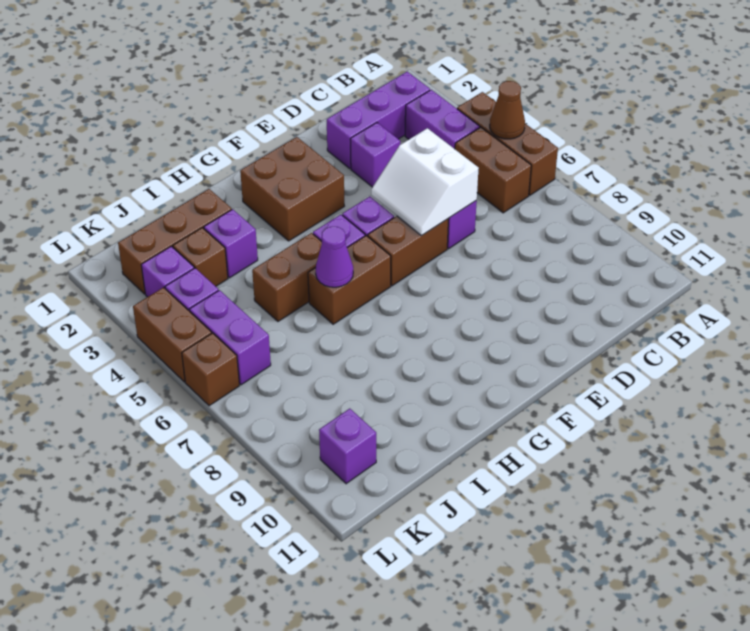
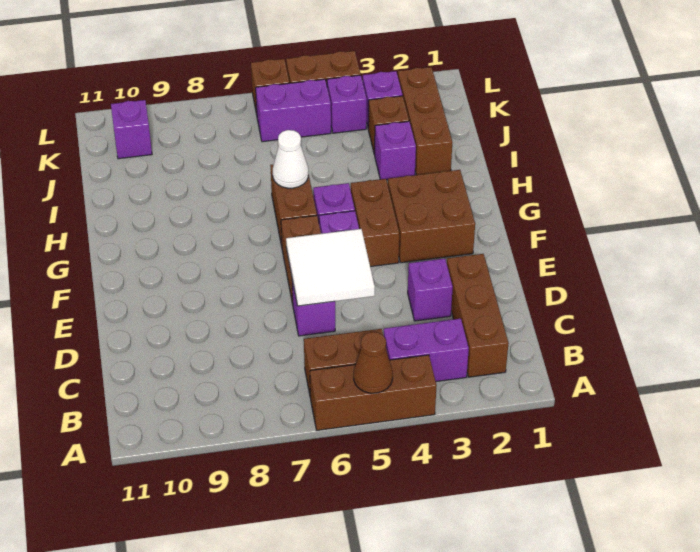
purple 1x3 brick [327,72,430,168] -> brown 1x3 brick [447,254,509,377]
white 2x2 slope [371,128,479,236] -> white 2x2 tile [286,229,375,306]
brown 1x2 brick [252,233,322,321] -> brown 1x2 brick moved to [351,179,399,267]
purple 1x1 cone [316,227,353,287] -> white 1x1 cone [273,130,308,188]

